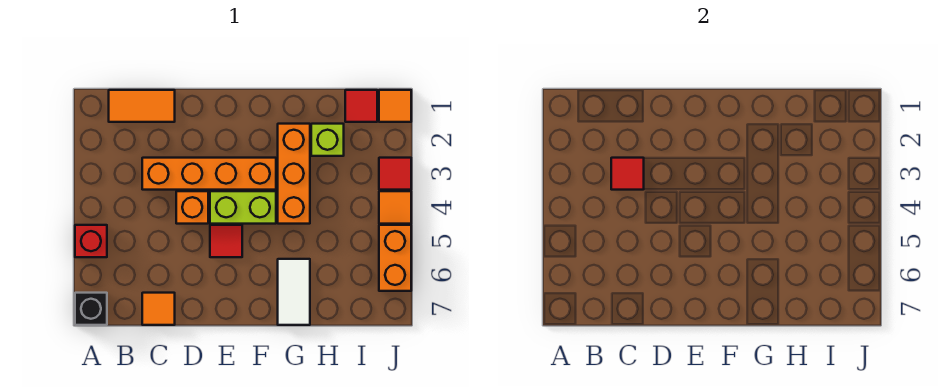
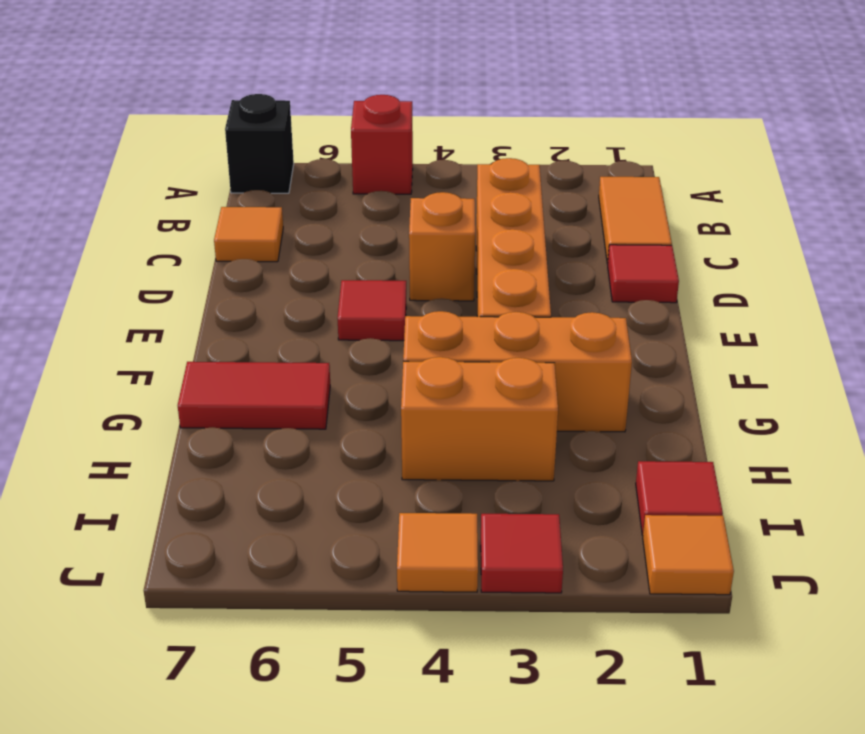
red 1x1 tile [611,158,644,190] -> red 1x1 tile moved to [608,245,679,303]
lime 1x2 brick [210,191,276,224] -> none
white 1x2 tile [278,259,310,325] -> red 1x2 tile [178,362,330,429]
lime 1x1 brick [311,124,344,156] -> none
orange 1x2 brick [379,225,411,291] -> orange 1x2 brick moved to [401,357,558,481]

